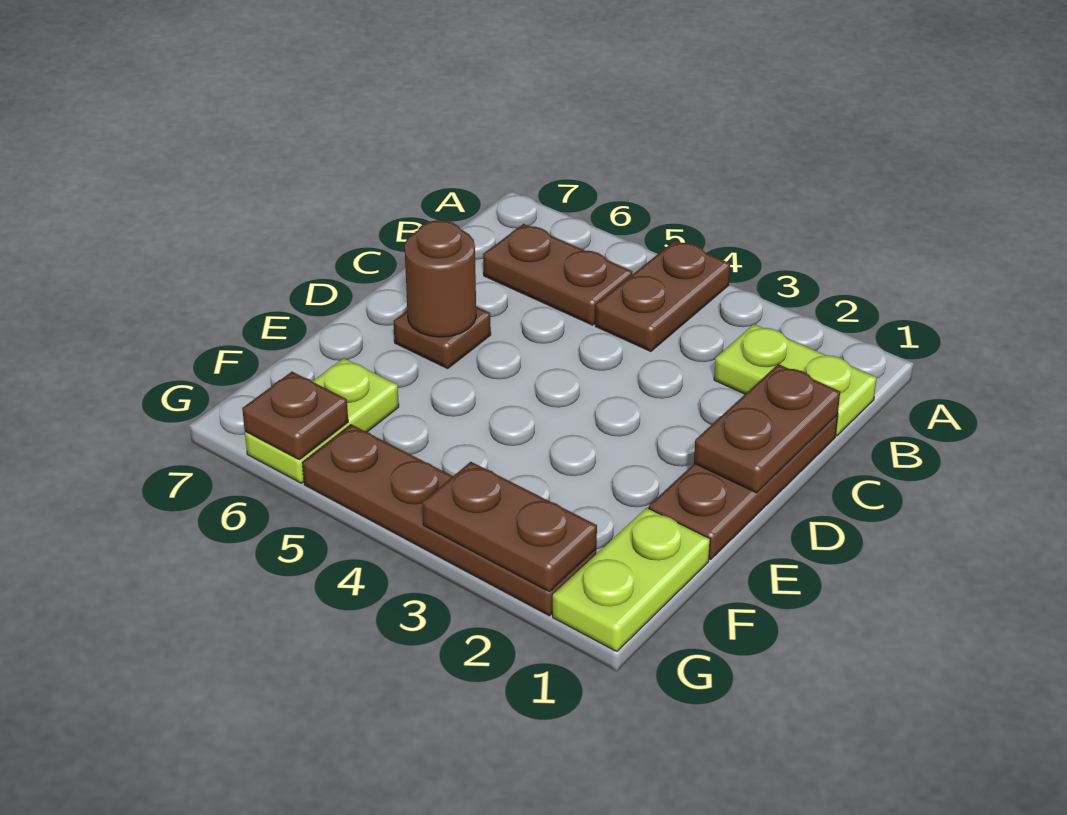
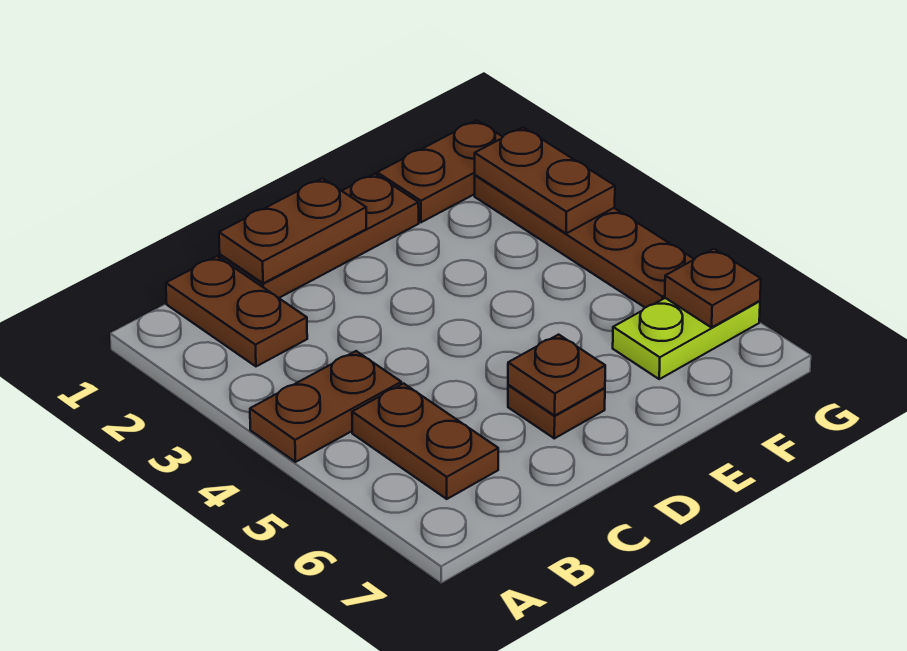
lime 1x2 plate [714,324,877,436] -> brown 1x2 plate [166,256,307,366]
brown 1x1 round brick [405,220,476,337] -> brown 1x1 plate [508,335,605,416]
lime 1x2 plate [553,508,710,652] -> brown 1x2 plate [377,120,502,222]

